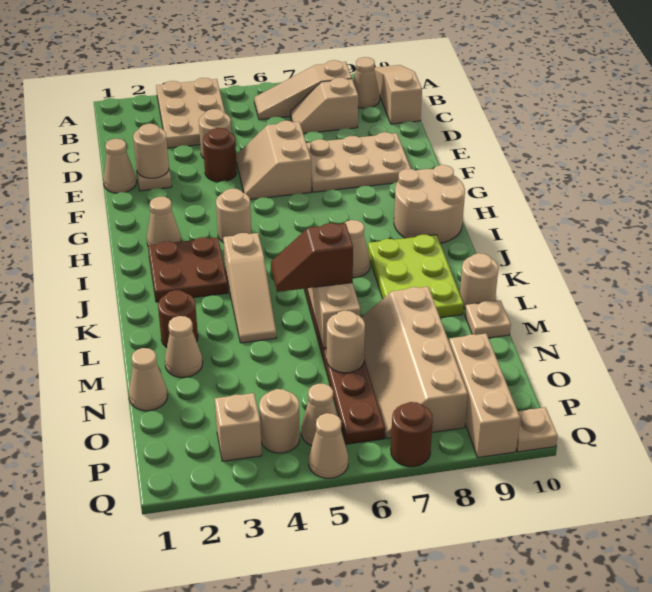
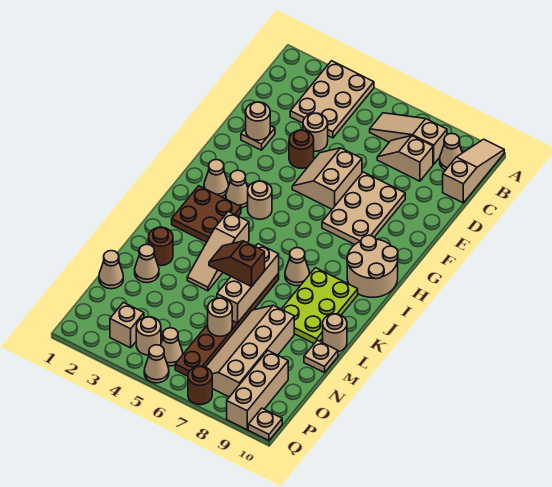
tan 1x1 cone [103,139,136,193] -> tan 1x1 cone moved to [226,170,248,208]
tan 2x3 plate [306,132,411,192] -> tan 2x3 plate turned to [322,172,405,244]

